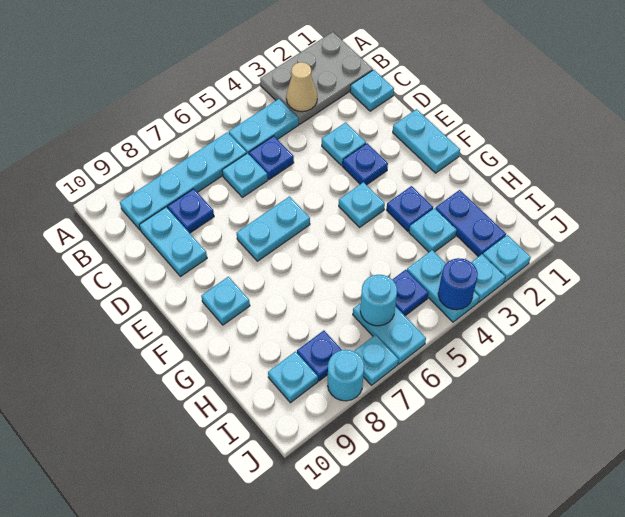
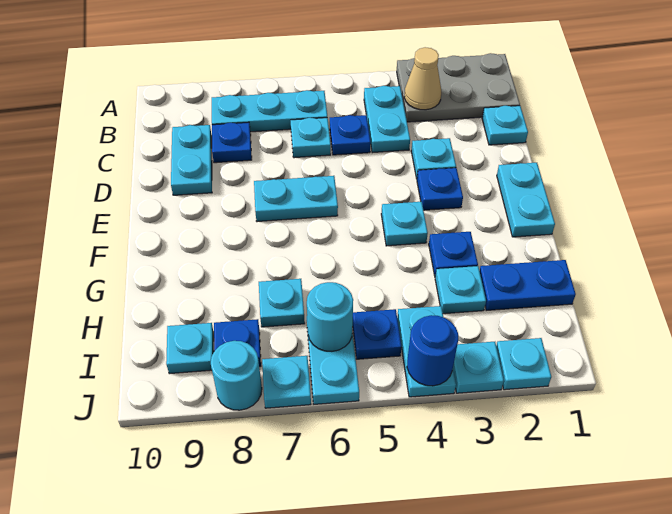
cyan 1x2 plate [229,99,299,154] -> cyan 1x2 plate turned to [364,86,410,153]
cyan 1x4 plate [120,132,247,230] -> cyan 1x3 plate [212,90,327,132]
cyan 1x1 plate [201,277,250,325] -> cyan 1x1 plate moved to [259,279,305,327]
blue 1x2 plate [435,190,506,257] -> blue 1x2 plate turned to [480,260,576,311]

